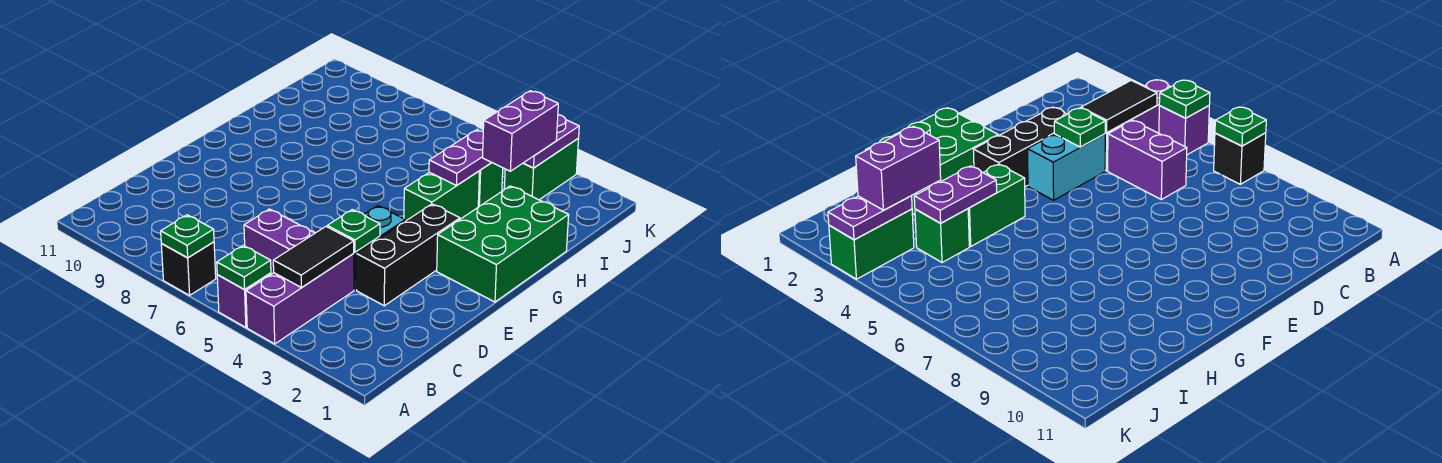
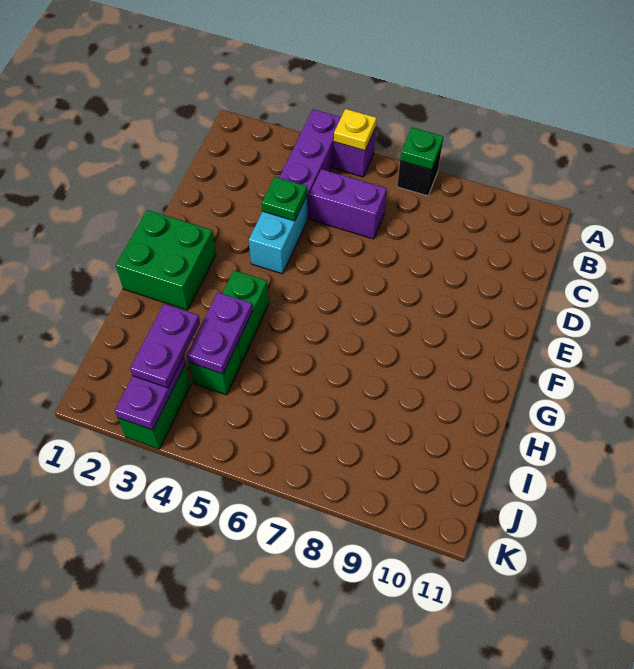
green 1x1 plate [217,245,271,289] -> yellow 1x1 plate [334,109,376,151]
black 1x2 tile [273,227,354,287] -> none
black 1x3 brick [356,204,460,306] -> none
green 2x3 brick [437,186,569,302] -> green 2x2 brick [116,210,216,310]
purple 1x2 brick [482,91,558,171] -> purple 1x2 plate [130,304,200,388]

